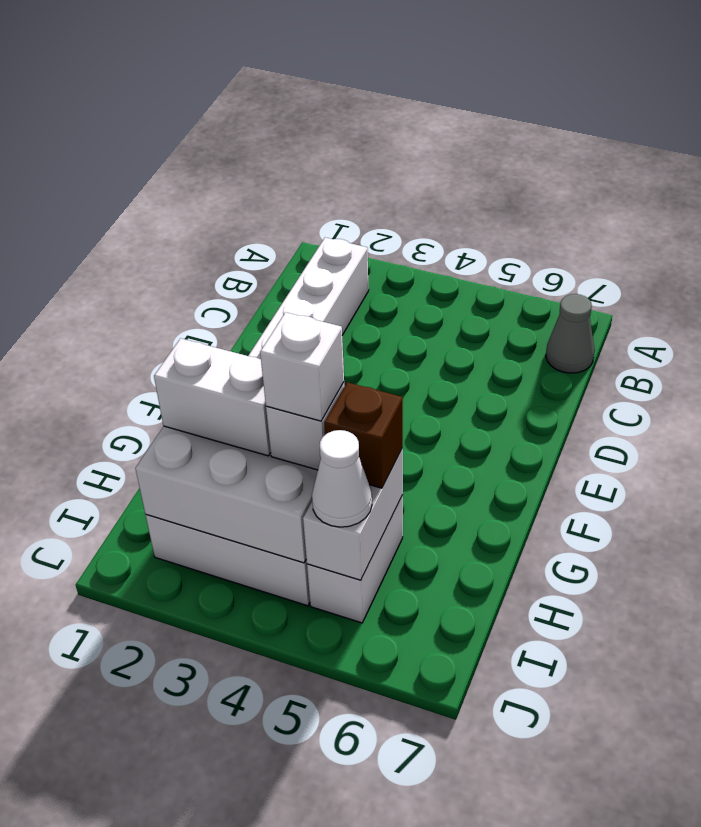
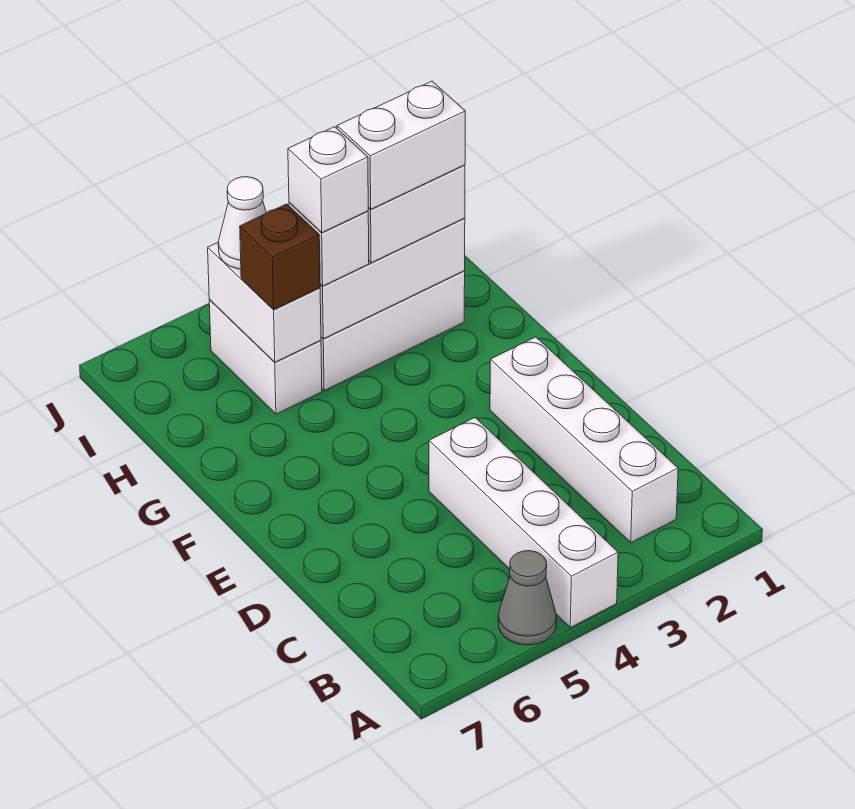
none -> white 1x4 brick [429,418,618,628]
grey 1x1 cone [546,294,595,373] -> grey 1x1 cone moved to [498,551,557,645]
none -> white 1x2 brick [337,81,465,209]

